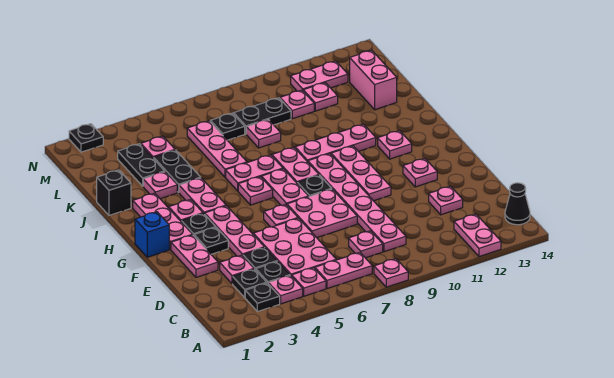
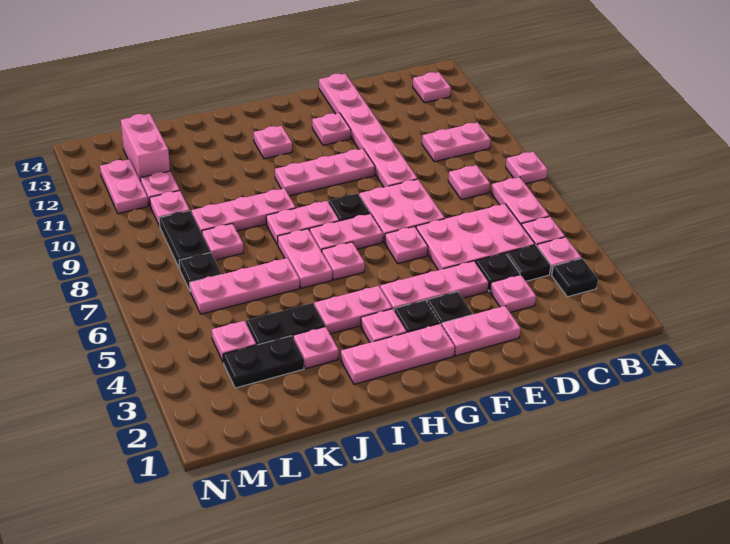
pink 1x2 plate [454,214,501,257] -> pink 1x2 plate moved to [422,122,491,162]
black 1x1 cone [505,183,530,225] -> none
black 1x1 plate [233,269,267,297] -> none
pink 1x6 plate [308,154,406,252] -> pink 1x6 plate turned to [319,74,417,187]
pink 1x1 plate [429,186,463,215] -> pink 1x1 plate moved to [413,72,451,103]
blue 1x1 brick [135,212,169,257] -> none
pink 1x3 plate [295,124,376,162] -> pink 1x3 plate turned to [192,188,296,233]
black 1x1 brick [97,170,131,215] -> none
pink 1x2 brick [350,50,397,110] -> pink 1x2 brick turned to [121,114,170,181]
black 1x1 plate [69,124,103,152] -> none

